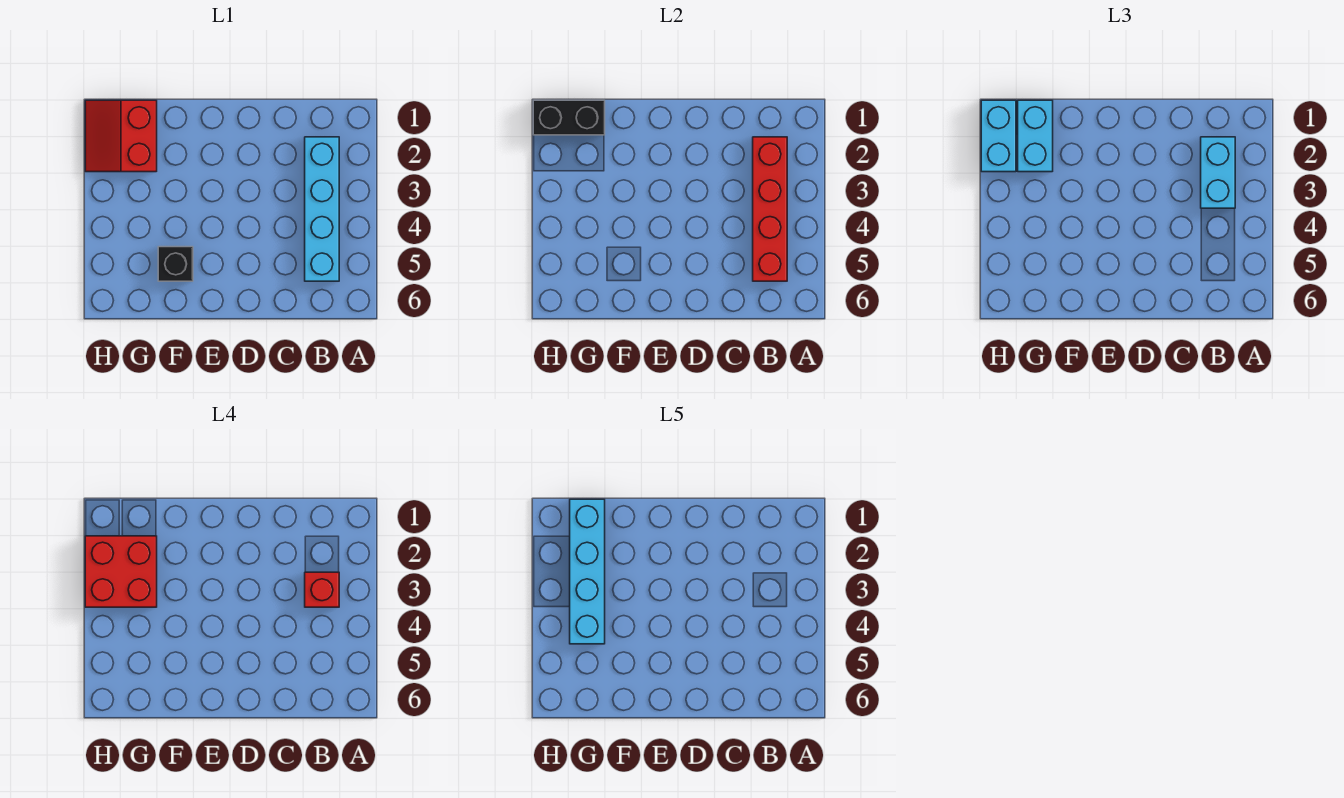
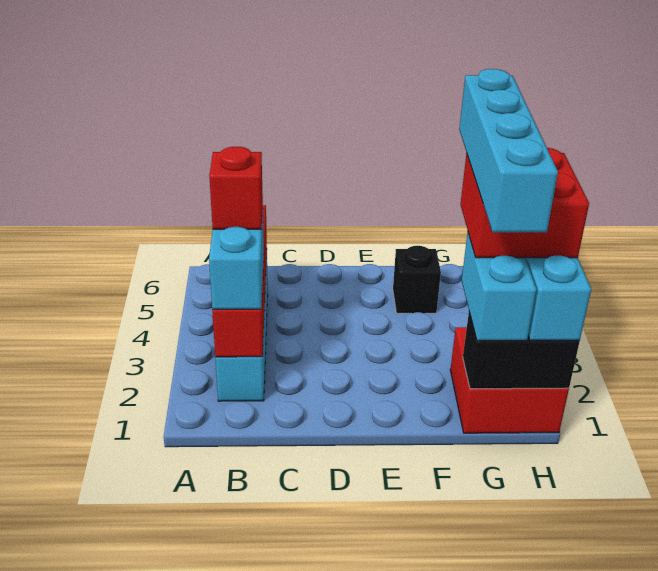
red 2x2 slope [85,100,157,172] -> red 2x2 brick [450,327,569,433]

